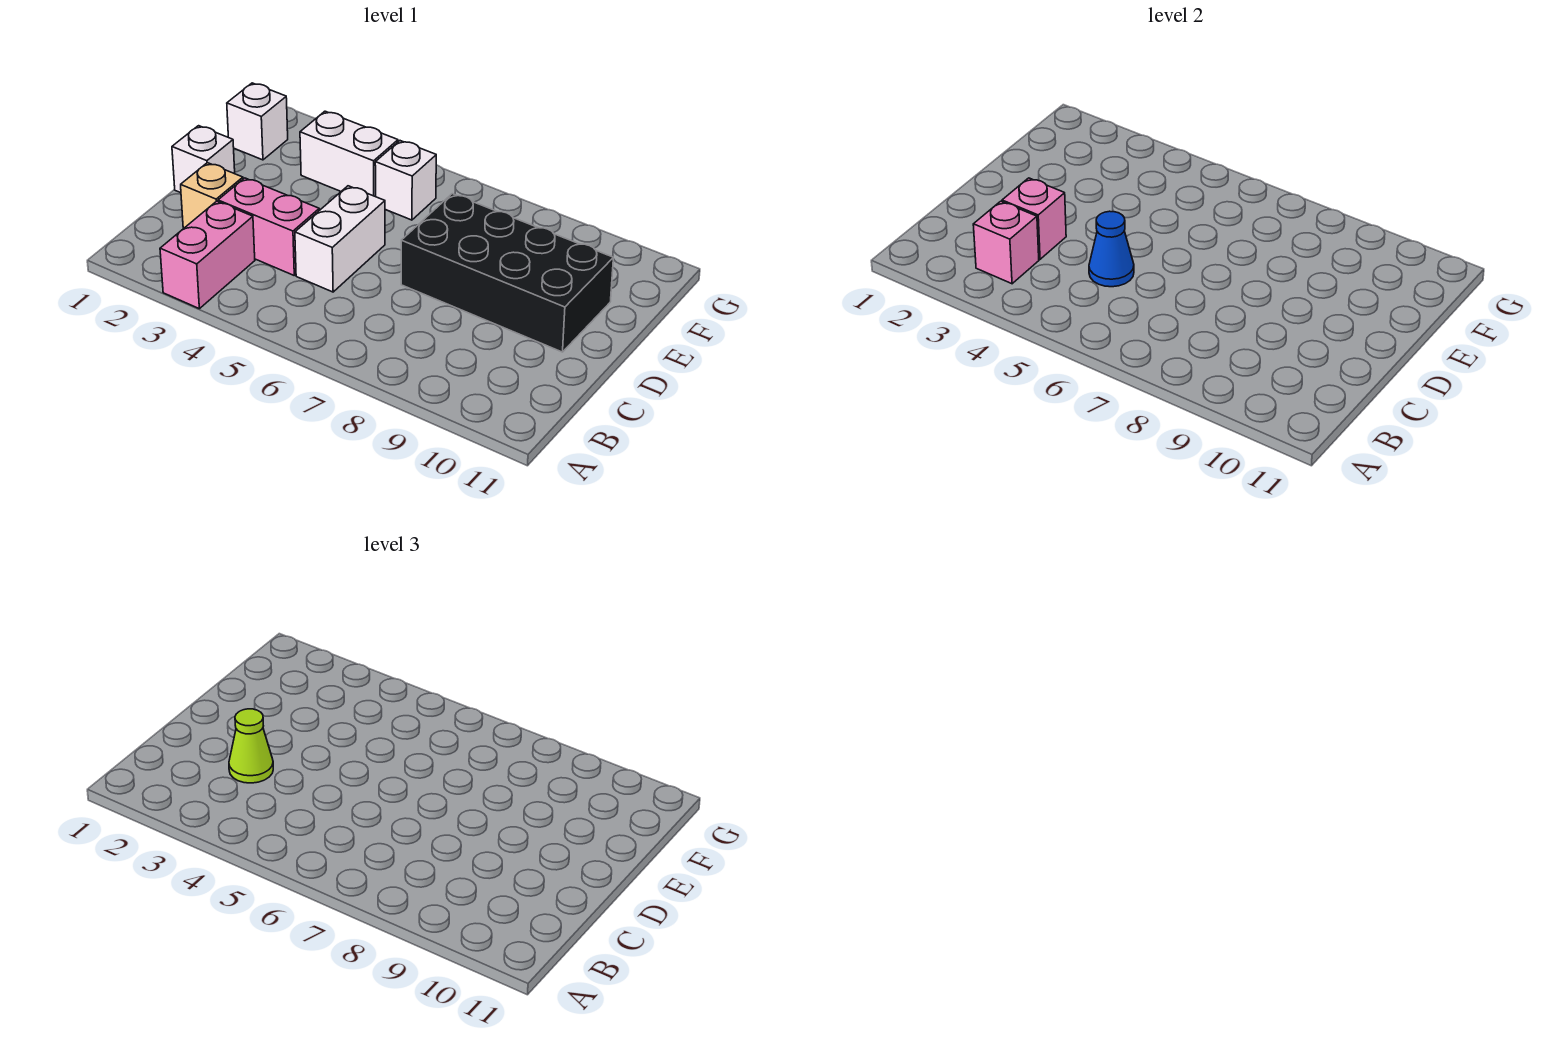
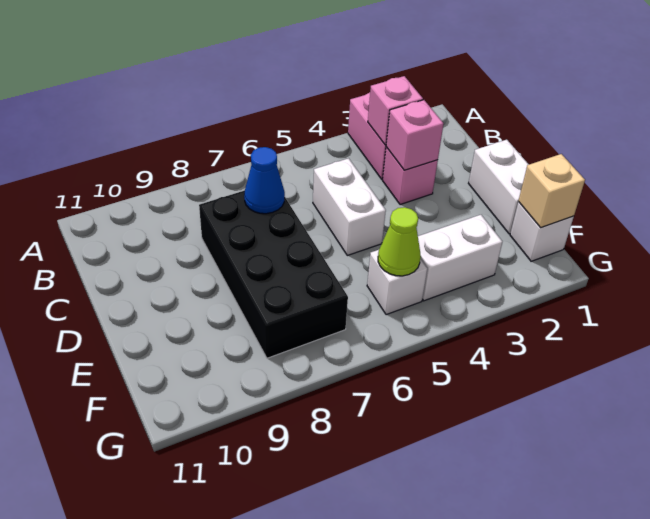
tan 1x1 brick [181,163,243,229] -> tan 1x1 brick moved to [519,154,585,228]
pink 1x2 brick [218,178,319,275] -> pink 1x1 brick [383,147,438,205]
lime 1x1 cone [229,709,273,783] -> lime 1x1 cone moved to [378,207,421,276]
blue 1x1 cone [1089,211,1134,287] -> blue 1x1 cone moved to [244,147,285,214]
white 1x1 brick [172,126,235,193] -> white 1x2 brick [468,140,529,234]
black 2x4 brick [401,194,613,352] -> black 2x4 brick turned to [199,191,348,358]

